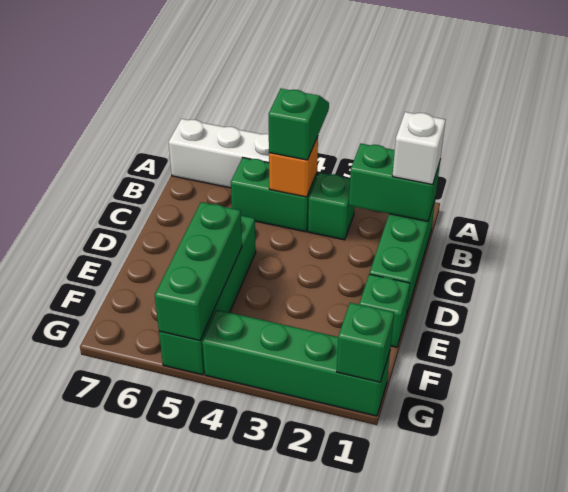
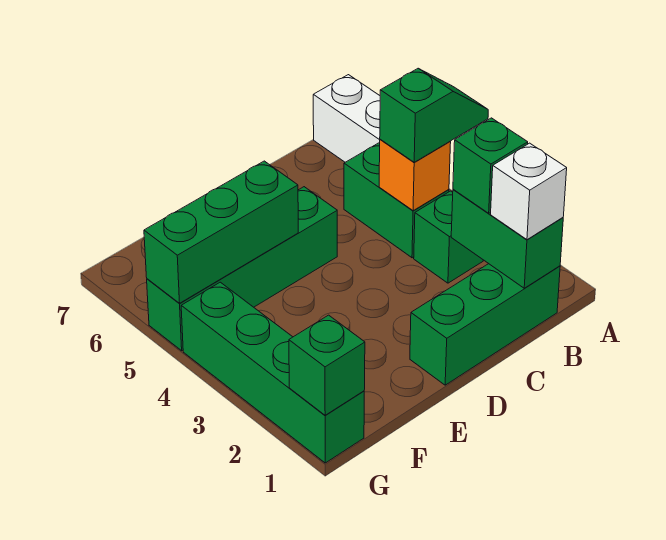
green 1x1 brick [359,274,410,347] -> green 1x1 brick moved to [453,118,528,213]

